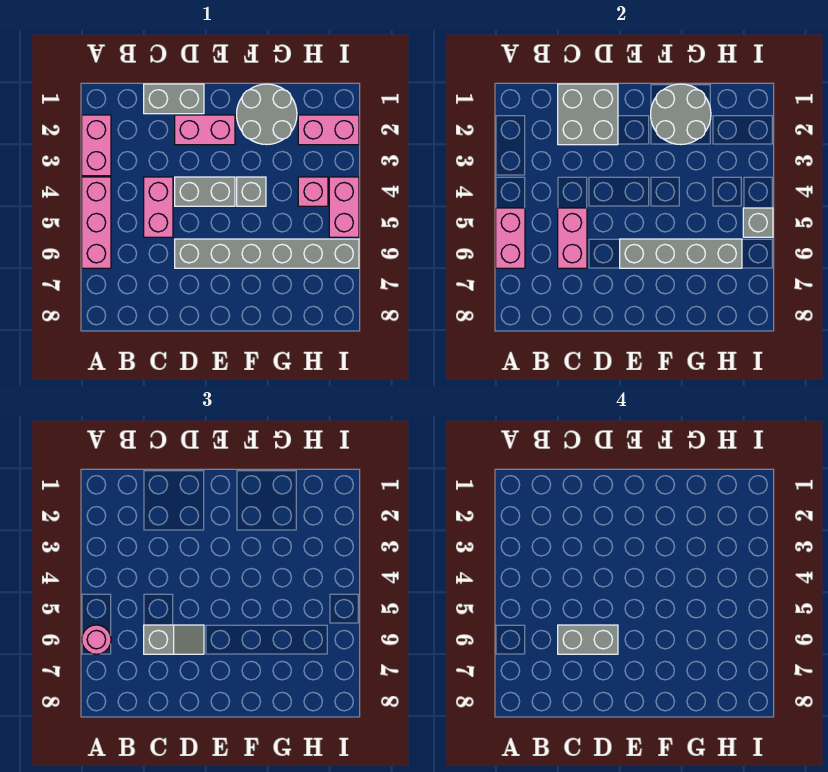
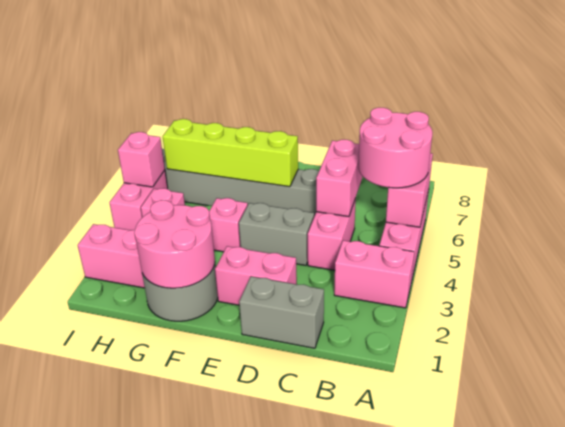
pink 1x2 brick [82,115,111,176] -> pink 1x2 brick turned to [334,240,414,308]
pink 1x1 round brick [82,625,111,654] -> pink 2x2 round brick [358,108,433,188]
grey 2x2 brick [558,84,618,145] -> none
grey 1x2 slope [144,625,204,654] -> none
grey 1x2 brick [558,625,618,654] -> none
grey 1x4 brick [620,239,742,268] -> lime 1x4 brick [162,119,298,187]
grey 2x2 round brick [651,84,711,145] -> pink 2x2 round brick [134,200,215,288]
grey 1x1 brick [237,177,266,206] -> pink 1x1 brick [209,198,248,252]
grey 1x1 brick [743,208,773,237] -> pink 1x1 brick [118,132,165,187]

